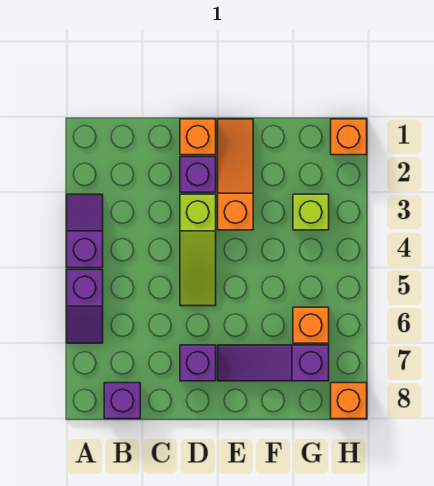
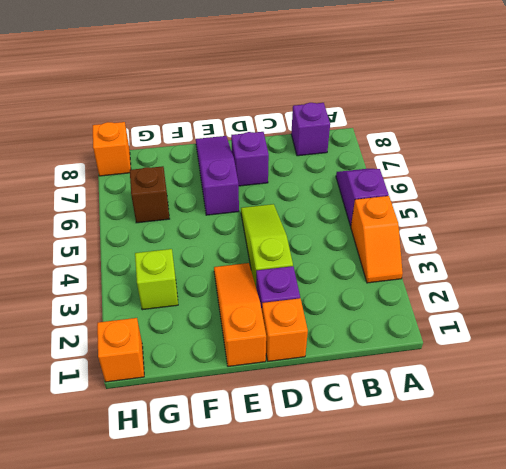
purple 1x2 slope [67,194,103,268] -> orange 1x2 slope [351,196,403,283]
orange 1x3 slope [218,119,253,230] -> orange 1x3 slope turned to [214,263,266,366]
purple 1x3 slope [218,345,329,381] -> purple 1x3 slope turned to [196,136,239,215]
orange 1x1 brick [293,307,329,343] -> brown 1x1 brick [130,166,169,223]

